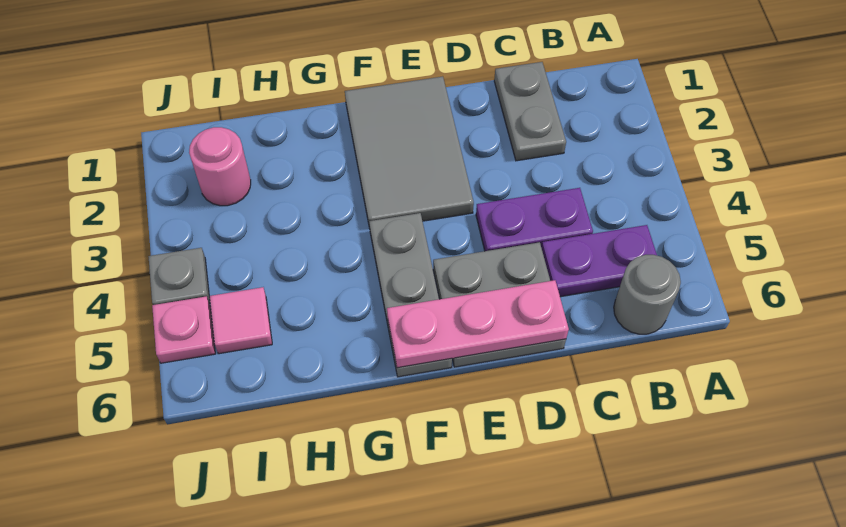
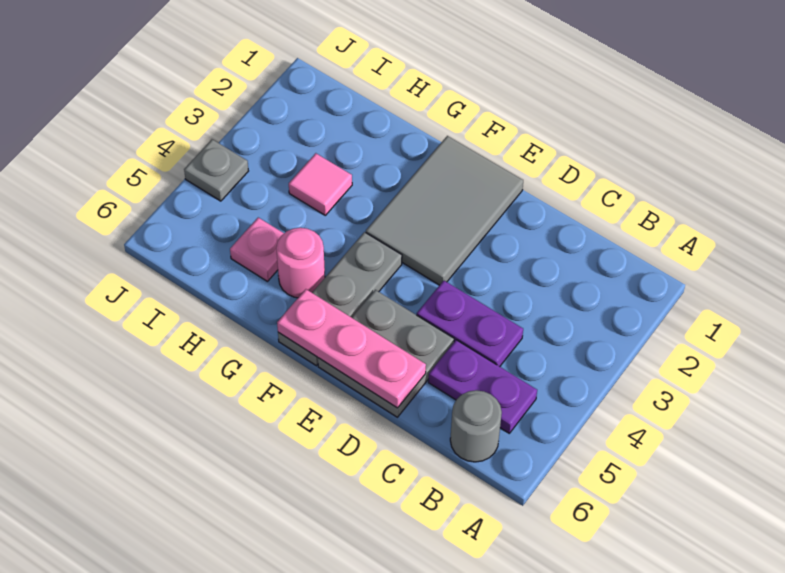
grey 1x2 plate [494,62,566,161] -> none
pink 1x1 round brick [189,127,251,206] -> pink 1x1 round brick moved to [276,228,325,298]
pink 1x1 tile [210,287,272,354] -> pink 1x1 tile moved to [289,153,352,215]
pink 1x1 plate [152,296,215,363] -> pink 1x1 plate moved to [230,218,284,281]

